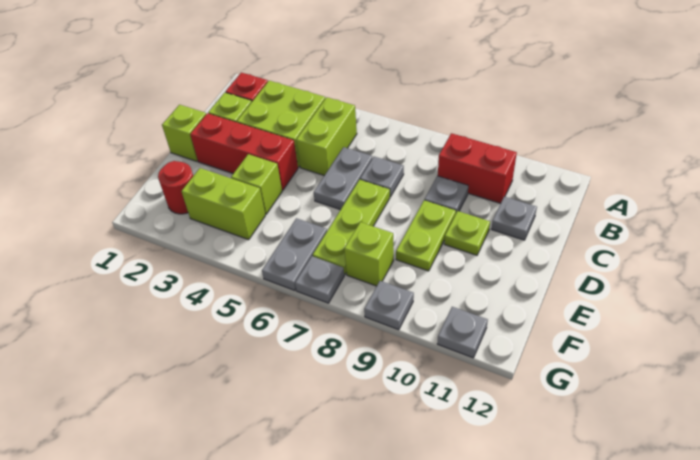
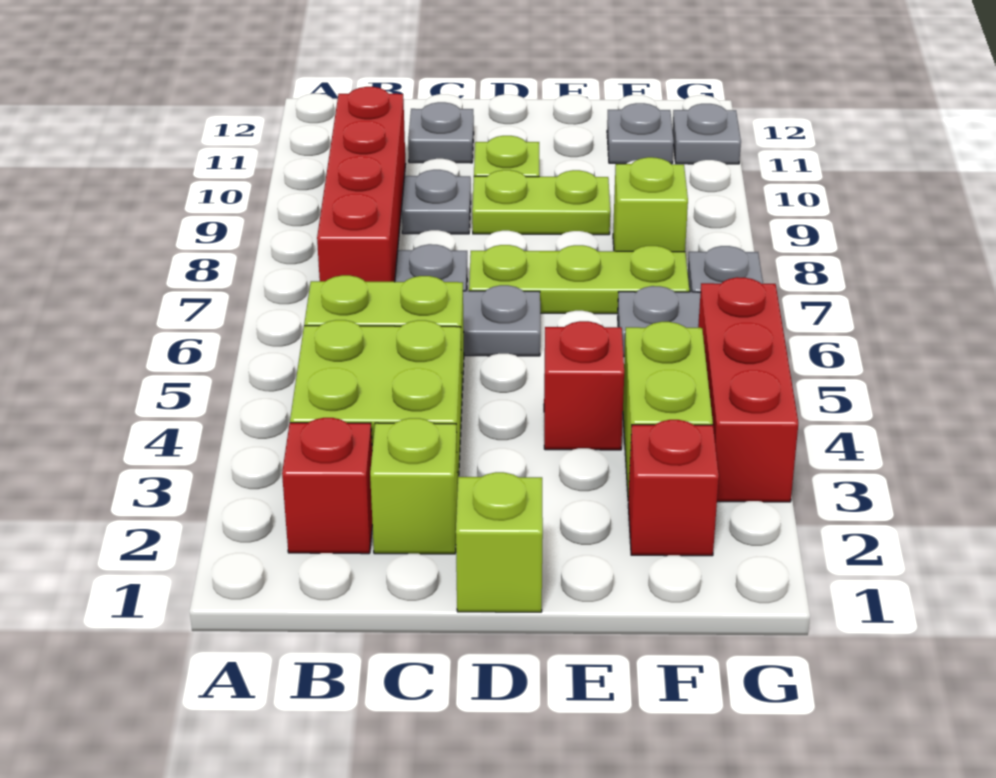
red 1x2 brick [438,133,517,203] -> red 1x4 brick [317,87,405,282]
red 1x3 brick [190,113,298,190] -> red 1x3 brick moved to [698,277,798,502]
lime 1x1 brick [231,154,282,214] -> red 1x1 brick [544,321,624,450]
red 1x1 round brick [158,161,193,214] -> red 1x1 brick [628,420,719,556]
grey 1x1 plate [364,281,414,330] -> grey 1x1 plate moved to [607,103,674,164]

